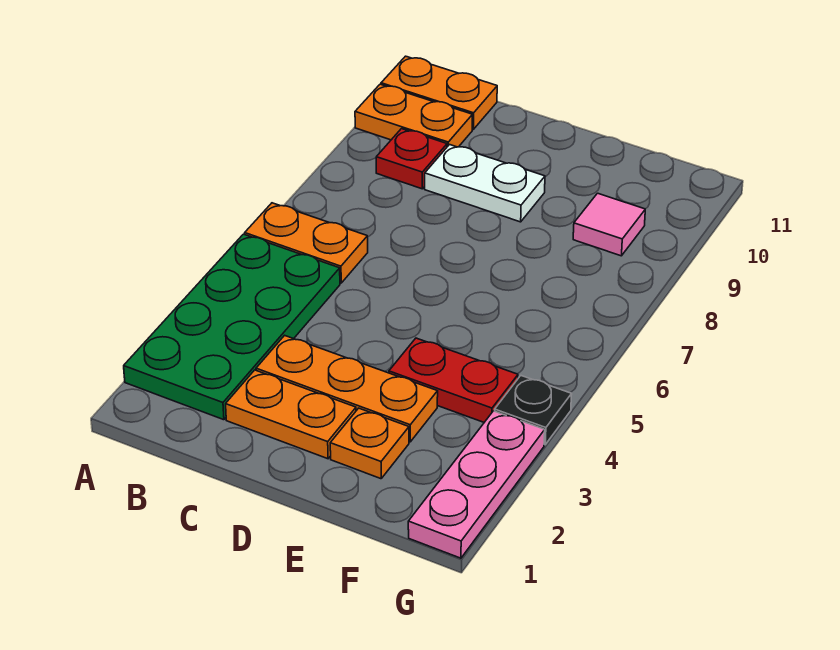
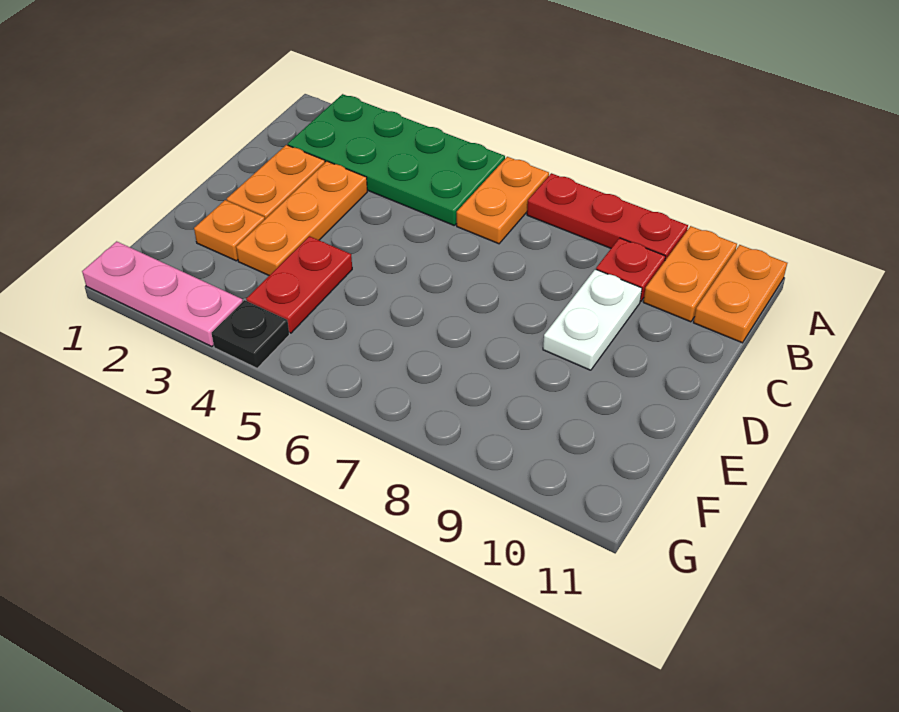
none -> red 1x3 plate [527,173,688,260]
pink 1x1 tile [573,193,645,256] -> none

